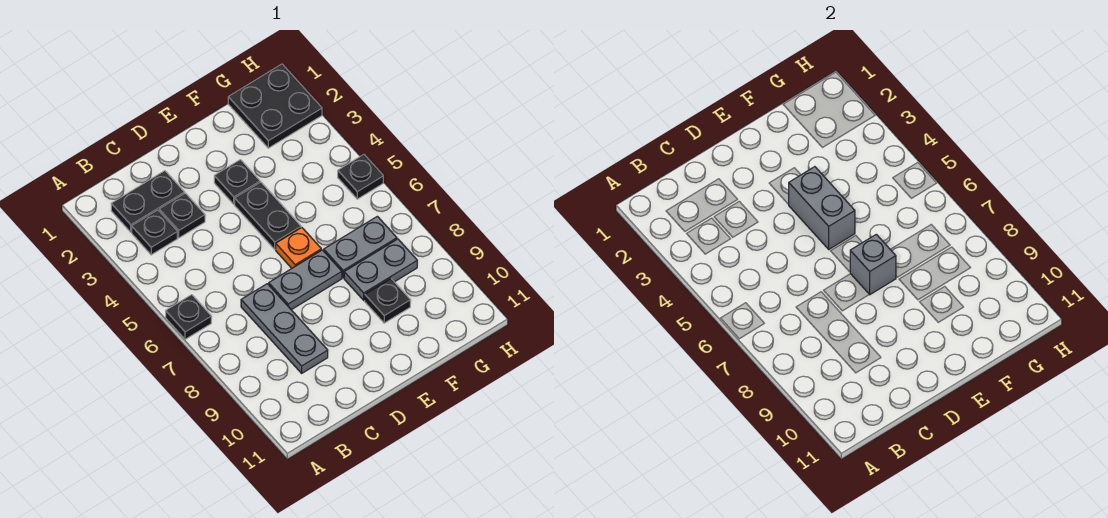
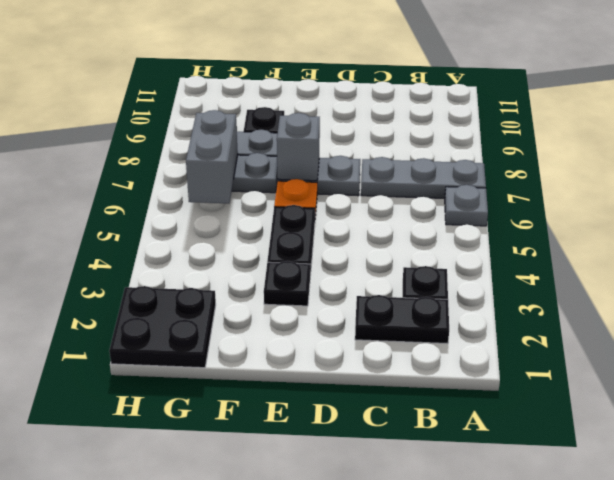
black 1x1 plate [166,295,211,339] -> grey 1x1 plate [445,185,488,226]
black 1x1 plate [159,193,205,238] -> none
grey 1x3 plate [241,284,328,373] -> grey 1x3 plate turned to [361,157,486,199]
grey 1x2 brick [788,167,855,249] -> grey 1x2 brick moved to [186,110,238,203]
black 1x1 plate [338,155,383,199] -> none

